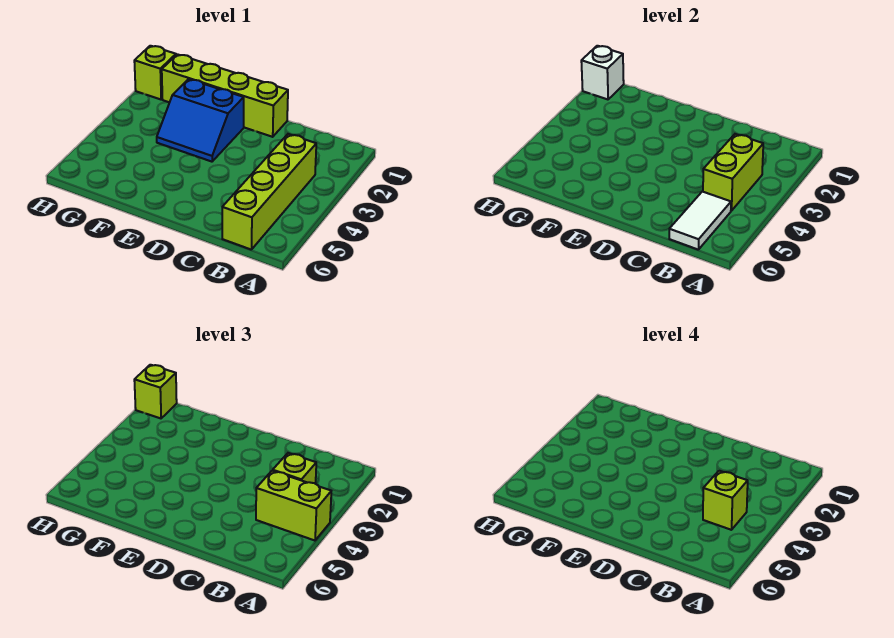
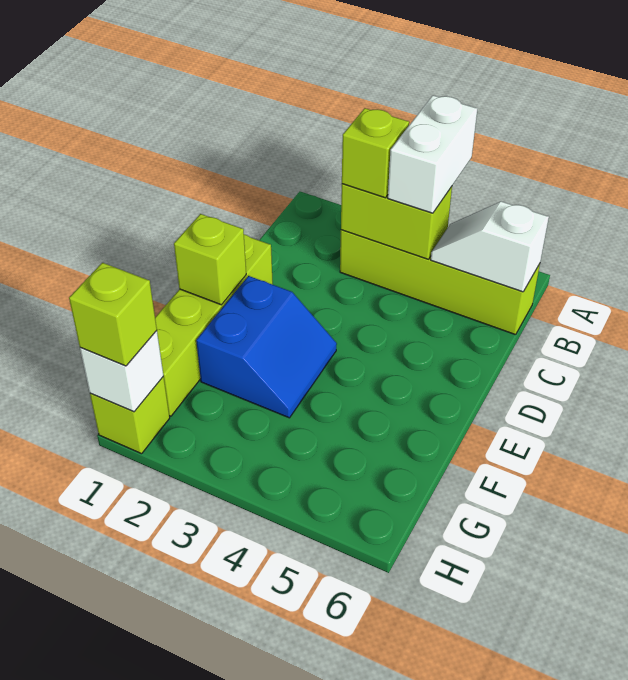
lime 1x2 brick [256,471,331,541] -> white 1x2 brick [388,95,477,213]
lime 1x1 brick [703,471,748,530] -> lime 1x1 brick moved to [174,214,246,305]
white 1x2 tile [669,192,731,250] -> white 1x2 slope [431,201,549,292]

